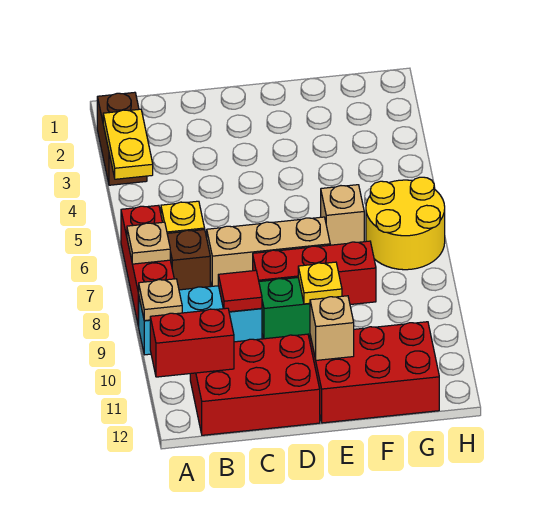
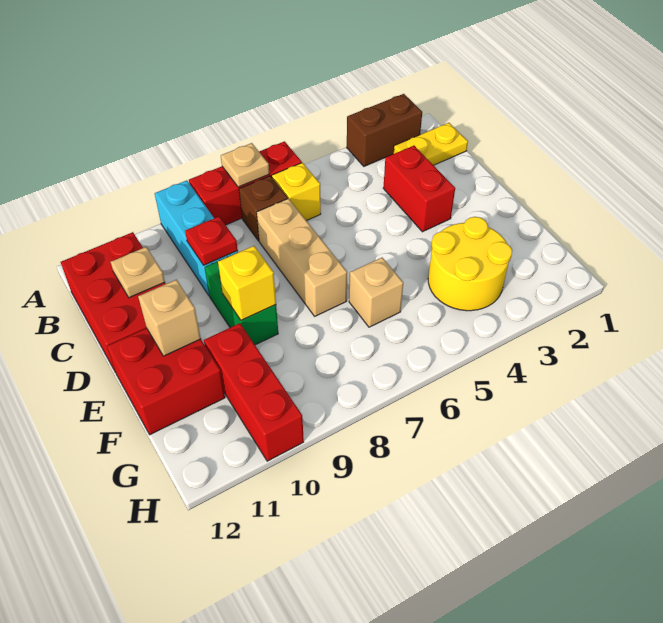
yellow 1x2 plate [103,109,153,179] -> yellow 1x2 plate moved to [394,123,468,165]
tan 1x1 plate [138,279,182,321] -> tan 1x1 plate moved to [111,247,165,298]
red 1x2 brick [150,308,234,377] -> red 1x2 brick moved to [383,146,455,232]
red 1x1 tile [218,271,262,312] -> red 1x1 plate [185,217,238,265]
red 1x3 brick [253,241,376,305] -> red 1x3 brick moved to [204,323,304,461]
yellow 1x1 plate [298,262,342,304] -> yellow 1x1 brick [218,246,276,320]
red 2x3 brick [310,322,439,423] -> red 2x2 brick [107,328,225,435]
yellow 2x2 round brick [366,177,445,270] -> yellow 2x2 round brick moved to [428,217,512,311]

